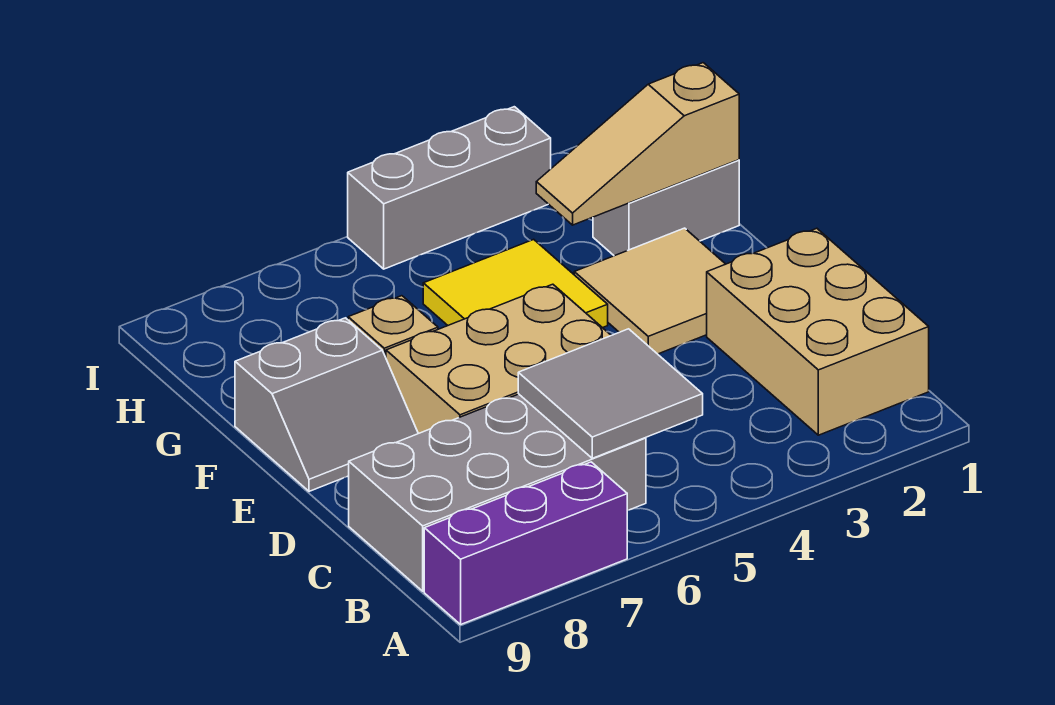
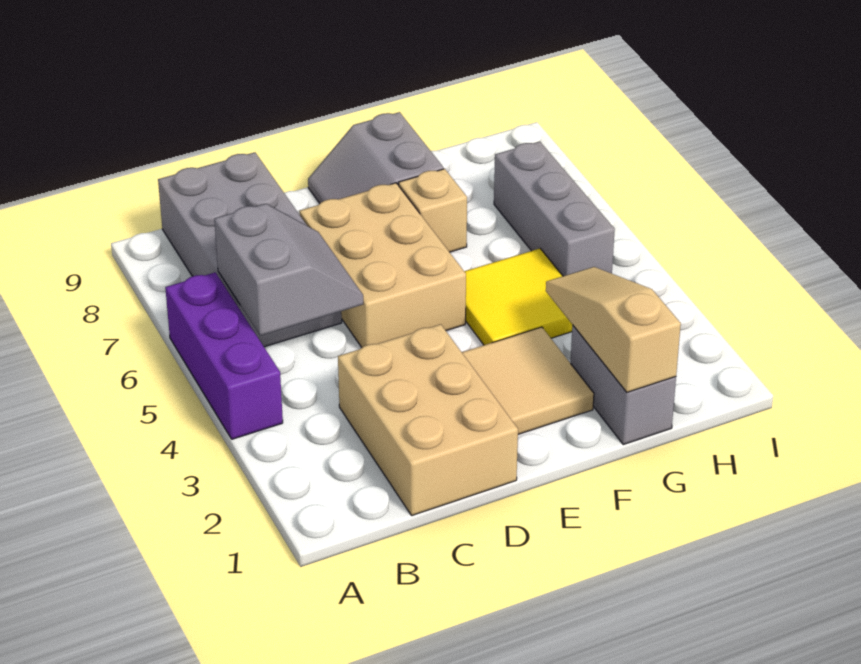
purple 1x3 brick [424,462,627,624] -> purple 1x3 brick moved to [165,272,283,439]
tan 2x3 brick [707,228,929,435] -> tan 2x3 brick turned to [338,324,518,516]
grey 2x2 tile [518,329,703,458] -> grey 2x2 slope [214,204,363,336]
grey 1x3 brick [348,107,551,269] -> grey 1x3 brick moved to [494,141,615,276]

